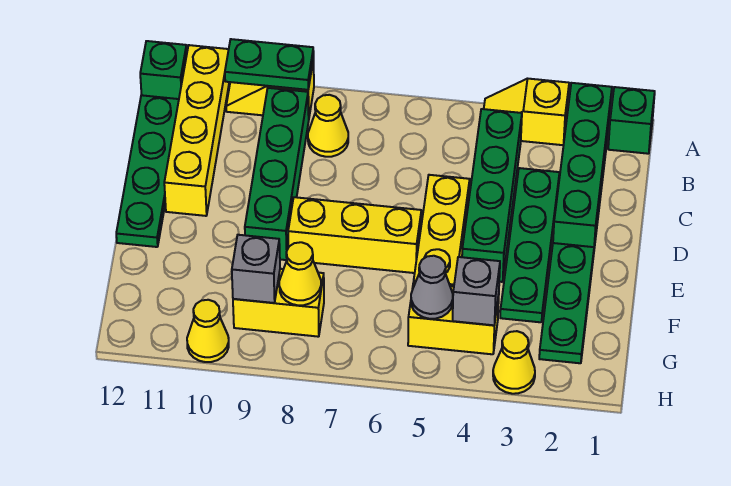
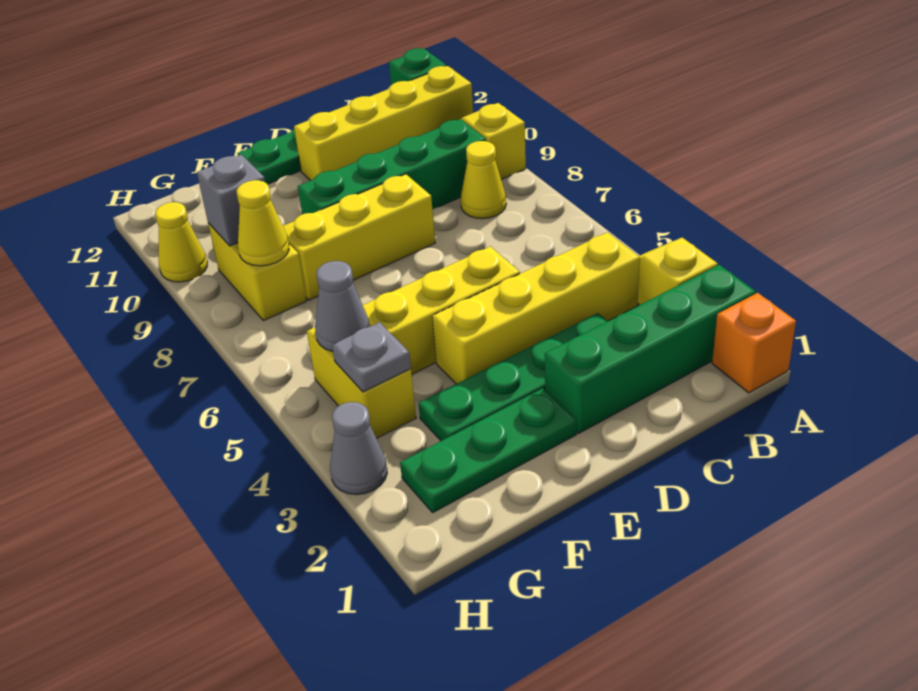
green 1x1 brick [608,87,655,154] -> orange 1x1 brick [712,293,796,393]
green 1x2 plate [225,39,314,90] -> none
green 1x4 brick [462,109,522,282] -> yellow 1x4 brick [432,232,640,384]
yellow 1x3 brick [288,197,421,273] -> yellow 1x3 brick turned to [283,174,435,300]
grey 1x1 brick [453,257,500,325] -> grey 1x1 plate [332,322,411,392]
yellow 1x1 cone [493,331,535,394] -> grey 1x1 cone [330,402,387,495]

